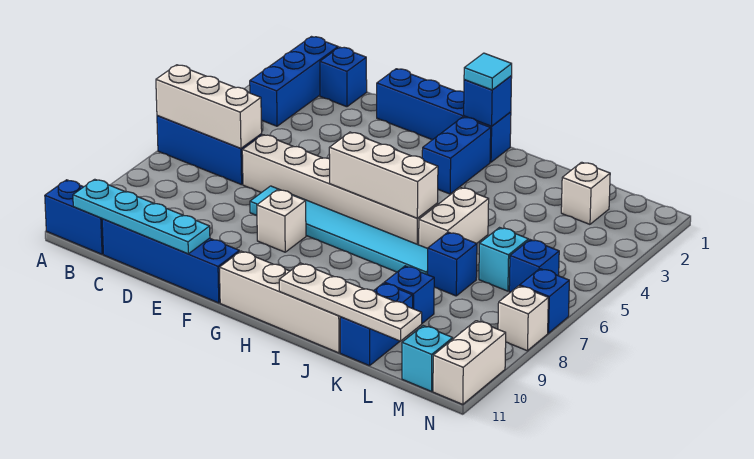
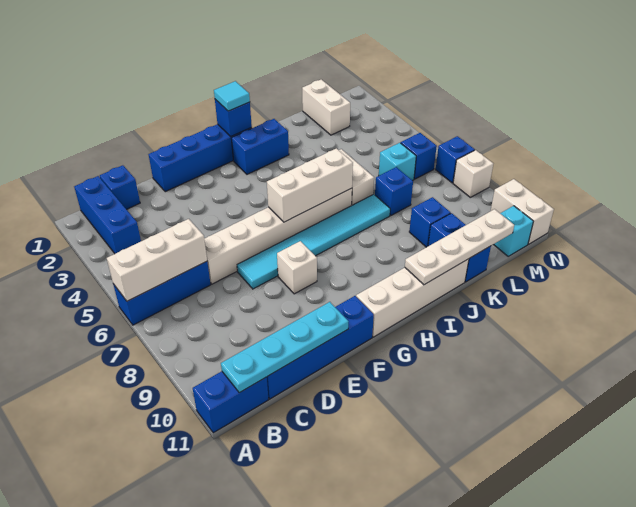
blue 1x2 brick [422,117,491,194] -> blue 1x2 brick turned to [231,119,289,174]
white 1x1 brick [561,162,610,224] -> white 1x2 brick [302,79,350,135]

